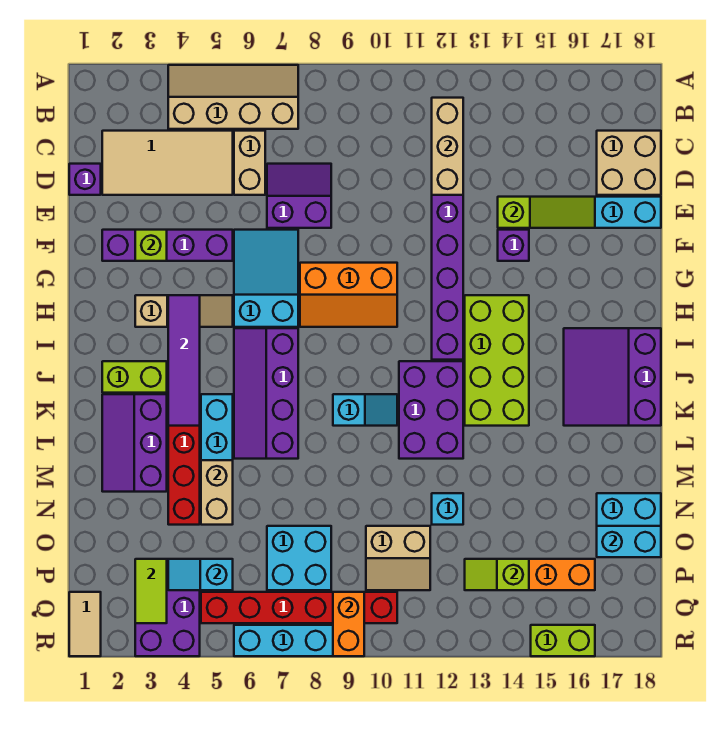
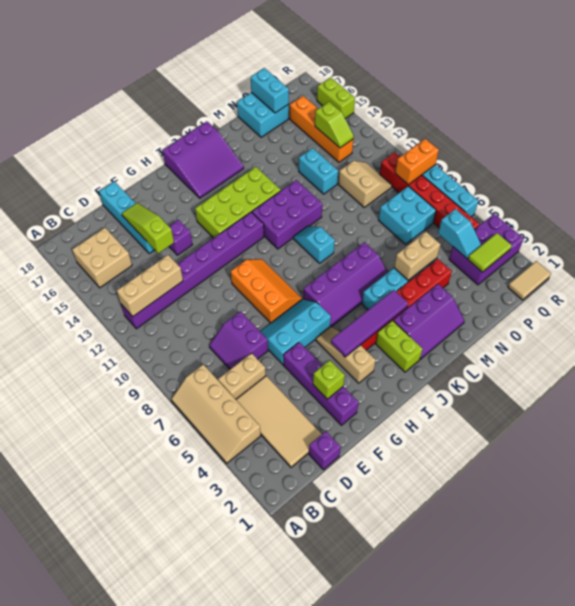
tan 2x2 brick [597,131,661,195] -> tan 2x2 brick moved to [72,228,132,288]
cyan 2x3 slope [234,230,298,327] -> cyan 2x3 slope turned to [260,299,331,365]
cyan 1x1 brick [432,493,463,525] -> cyan 1x2 brick [299,148,338,194]

